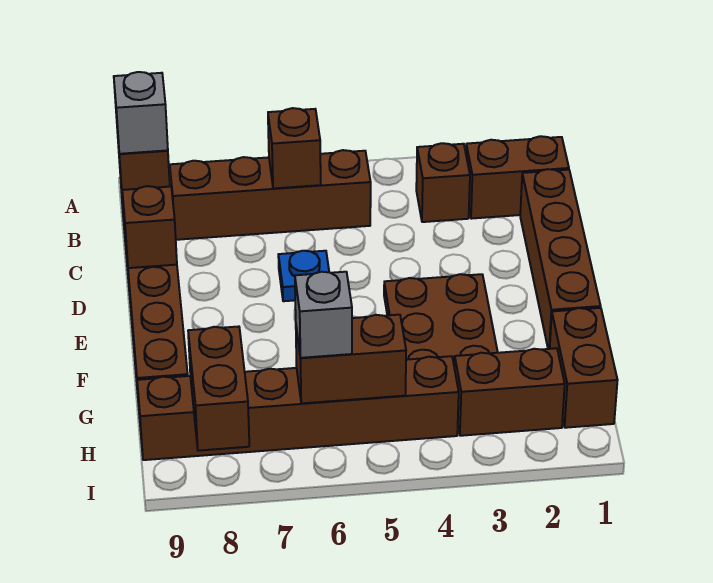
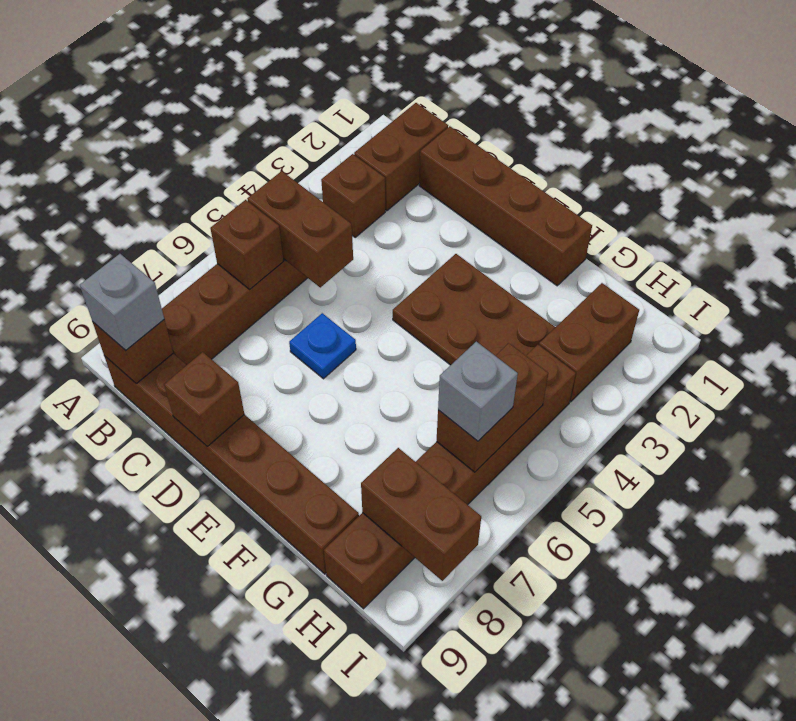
brown 1x2 brick [550,308,618,428] -> brown 1x2 brick moved to [247,171,353,287]

